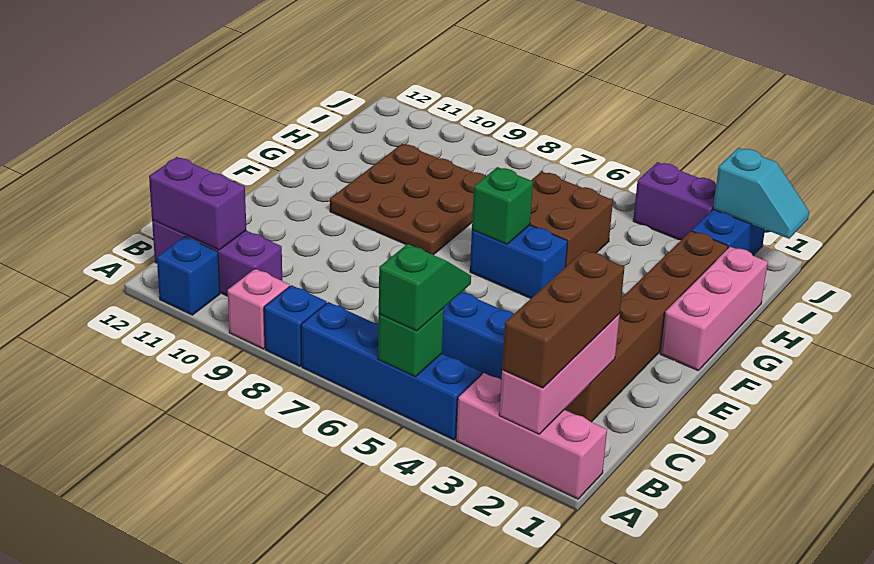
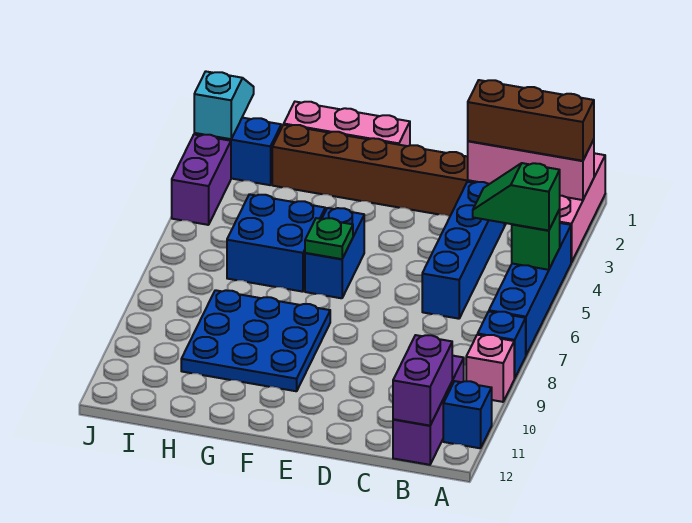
green 1x1 brick [472,167,533,244] -> green 1x1 plate [305,218,353,259]
brown 3x3 plate [330,144,486,255] -> blue 3x3 plate [181,290,330,391]
brown 2x2 brick [530,171,613,266] -> blue 2x2 brick [227,194,325,292]

